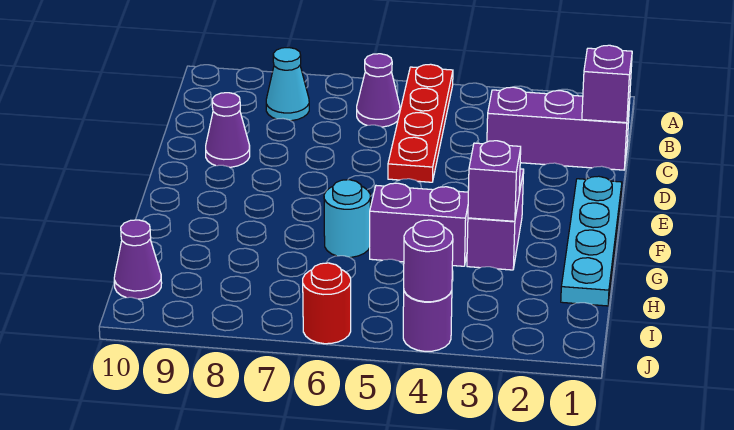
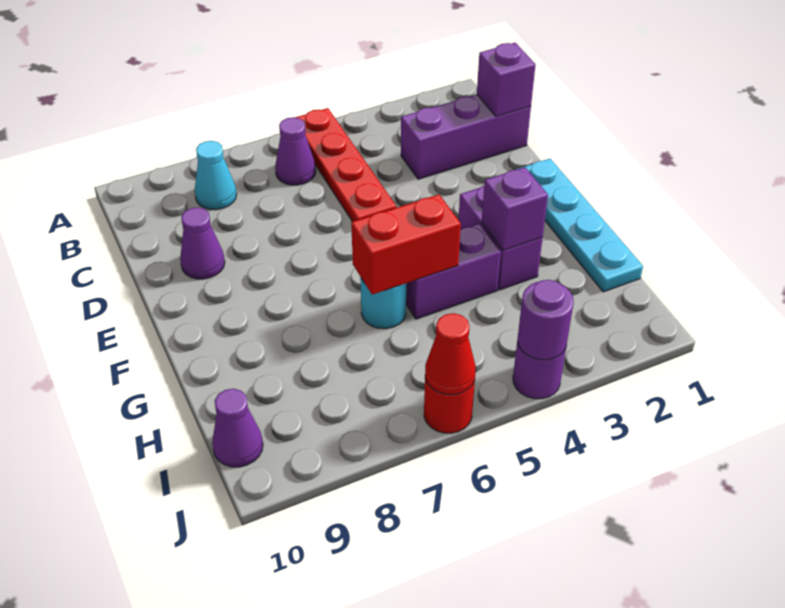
none -> red 1x2 brick [351,194,461,295]
none -> red 1x1 cone [425,313,476,395]

